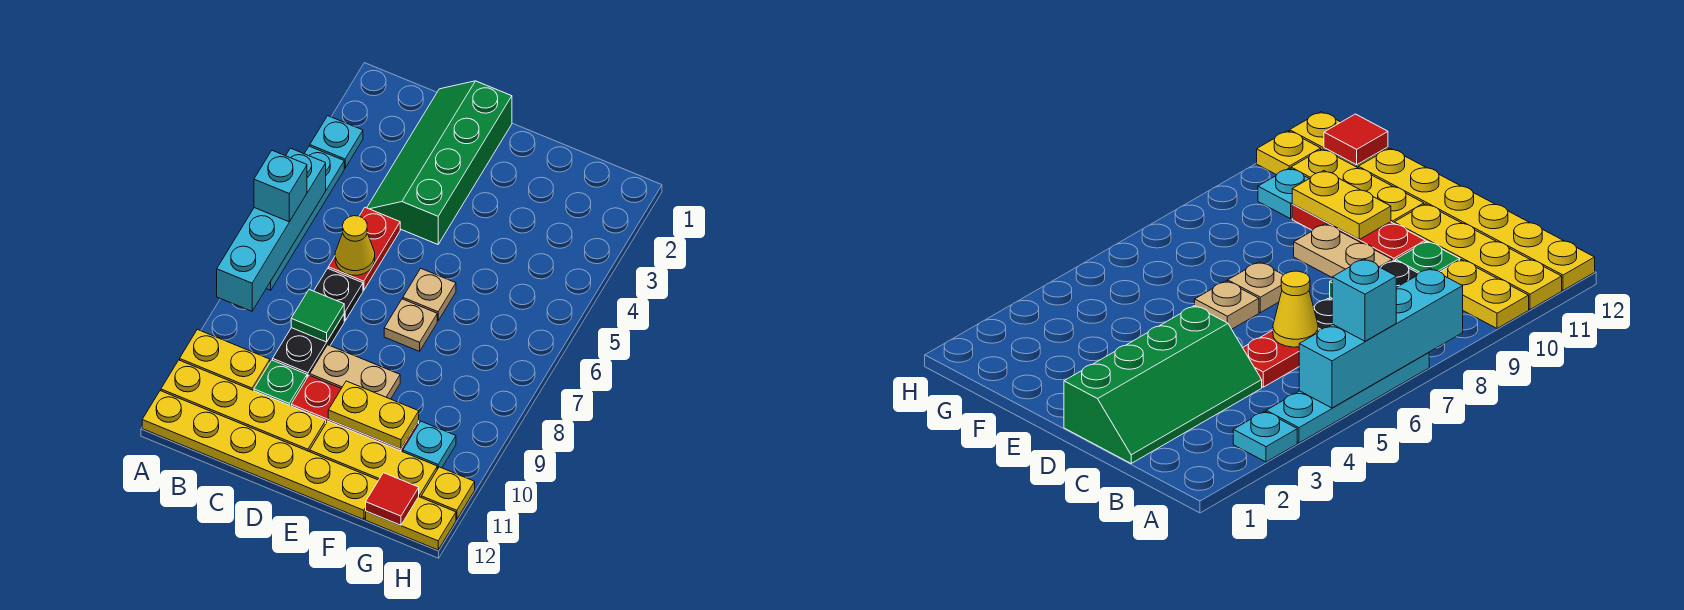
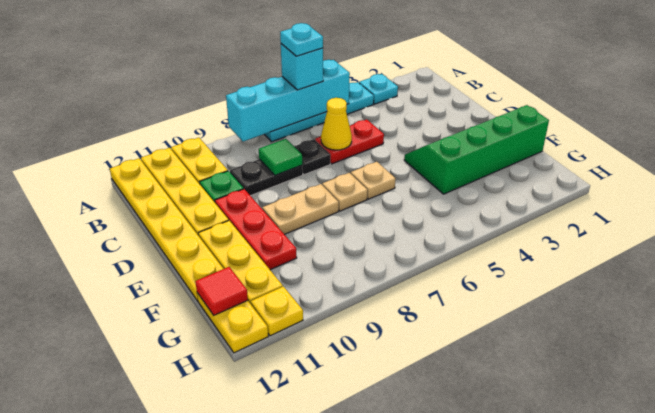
green 2x4 slope [367,81,512,244] -> green 2x4 slope moved to [404,105,549,194]
tan 1x2 plate [310,345,400,399] -> tan 1x2 plate turned to [262,184,339,235]
yellow 1x2 plate [328,381,419,449] -> none
cyan 1x1 plate [403,421,456,469] -> cyan 1x1 plate moved to [280,23,323,56]

